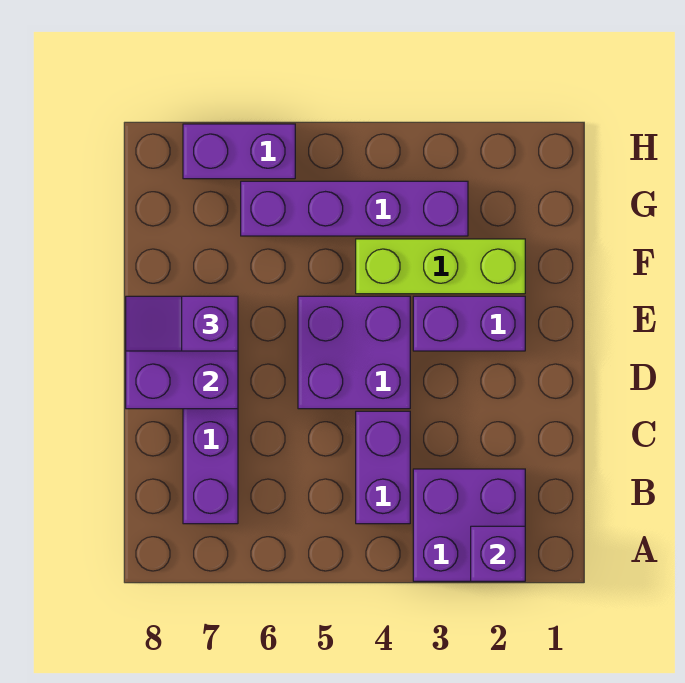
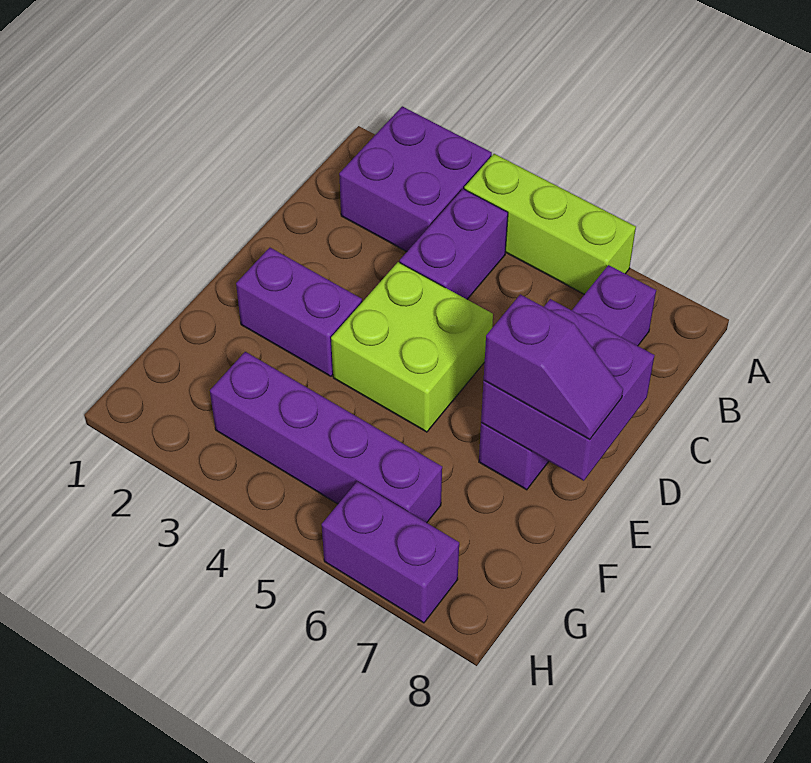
purple 1x1 brick [471,526,525,581] -> none
purple 2x2 brick [298,296,410,409] -> lime 2x2 brick [331,262,493,432]
lime 1x3 brick [356,239,525,294] -> lime 1x3 brick moved to [464,154,636,294]

